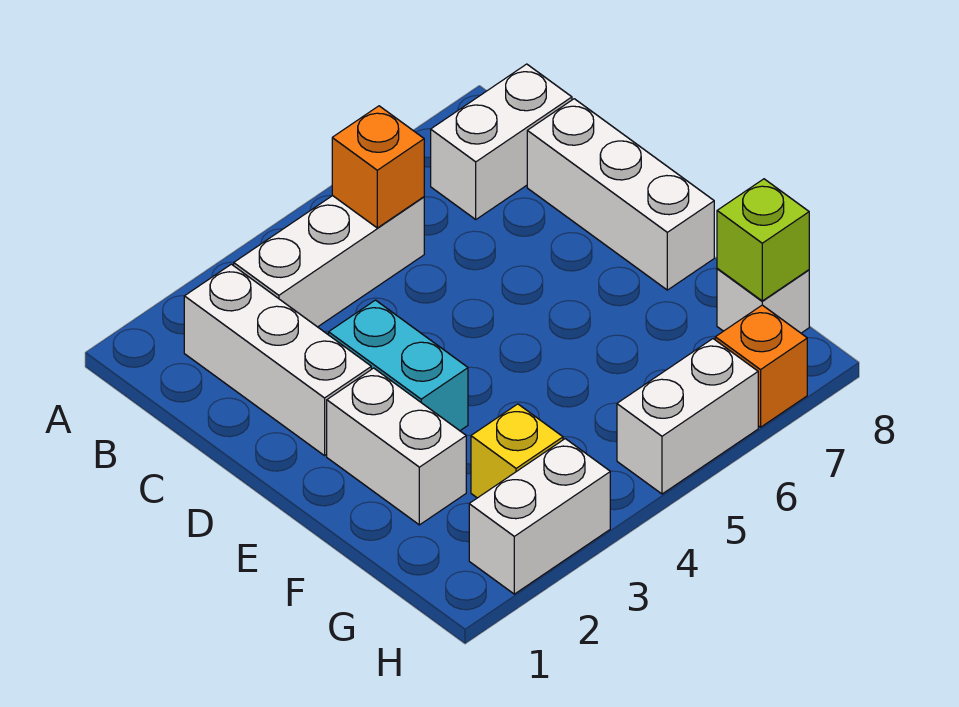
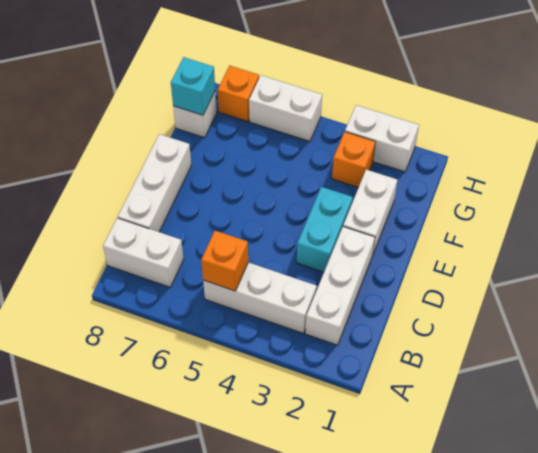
yellow 1x1 brick [471,404,563,498] -> orange 1x1 brick [332,132,375,187]
lime 1x1 brick [717,179,809,301] -> cyan 1x1 brick [171,57,215,115]

